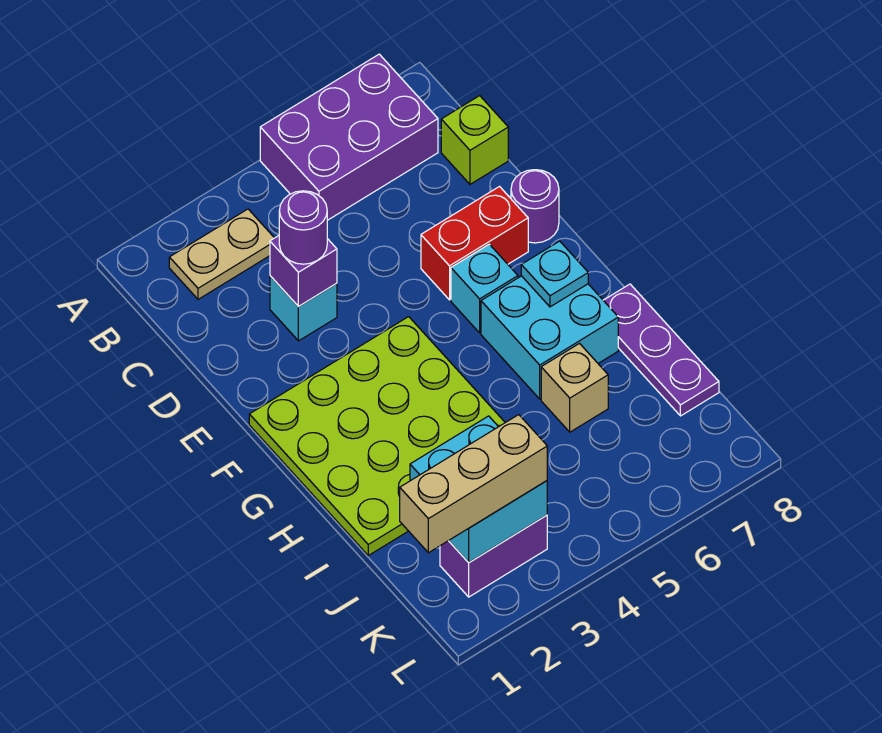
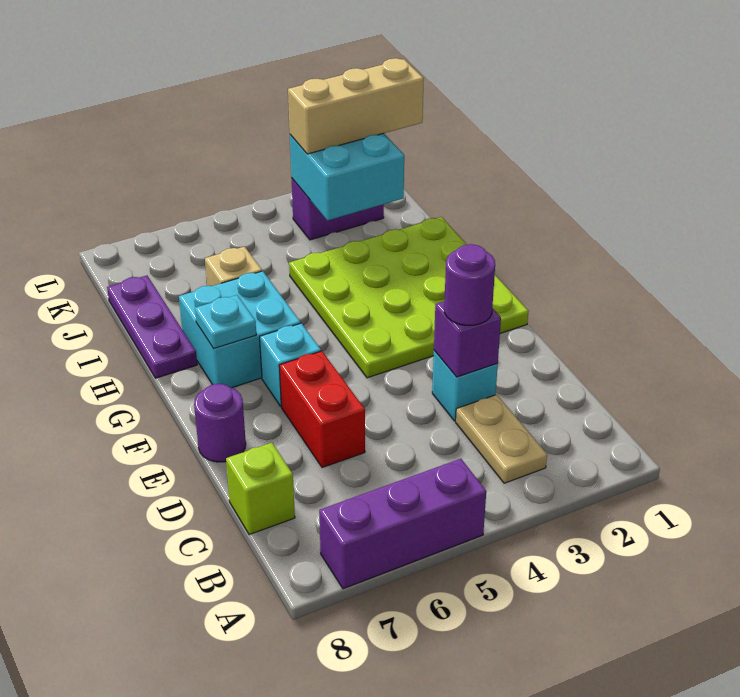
purple 2x3 brick [260,54,438,220] -> purple 1x3 brick [319,459,486,589]
tan 1x2 plate [169,209,274,299] -> tan 1x2 plate turned to [456,395,547,483]
red 1x2 brick [421,187,528,300] -> red 1x2 brick turned to [279,351,365,468]

